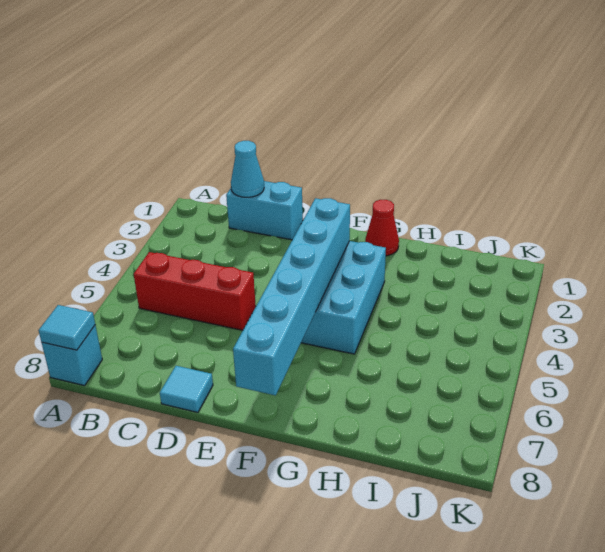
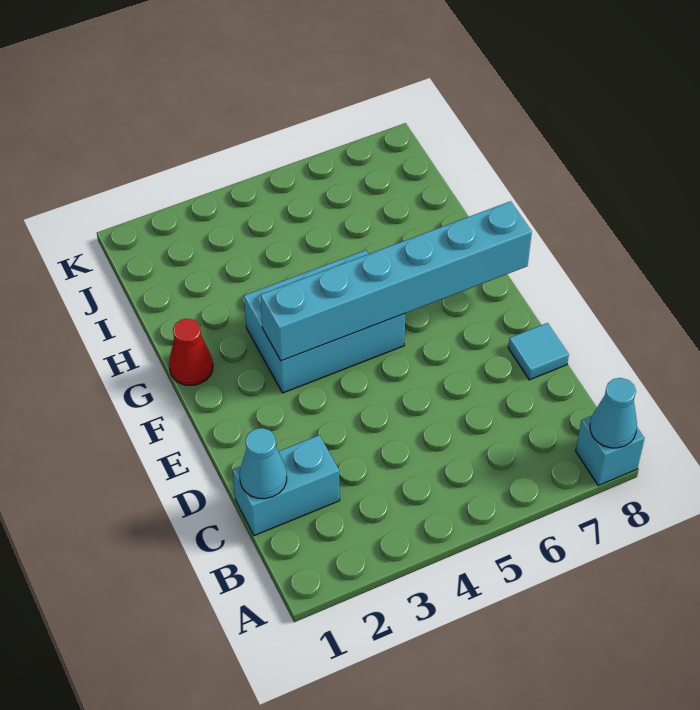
cyan 1x1 tile [39,305,95,350] -> cyan 1x1 cone [590,378,637,448]
red 1x3 brick [134,252,256,330] -> none
cyan 1x2 brick [226,181,303,240] -> cyan 1x2 brick turned to [233,435,340,536]

